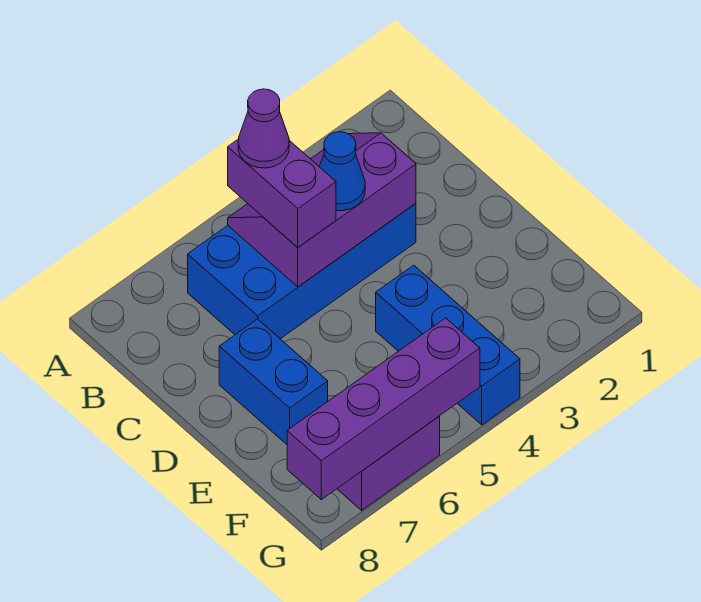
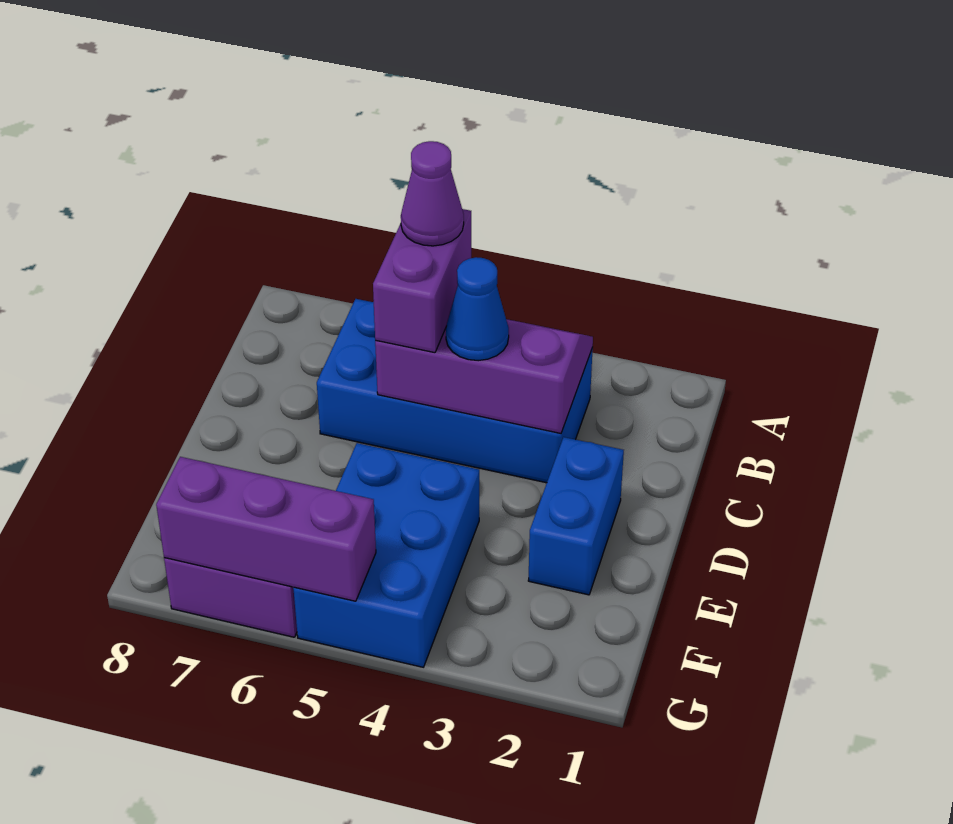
blue 1x2 brick [219,319,328,444] -> blue 1x2 brick moved to [528,437,624,595]
blue 1x3 brick [376,265,520,425] -> blue 2x3 brick [293,443,479,667]
purple 1x4 brick [287,318,480,500] -> purple 1x3 brick [156,457,376,601]

